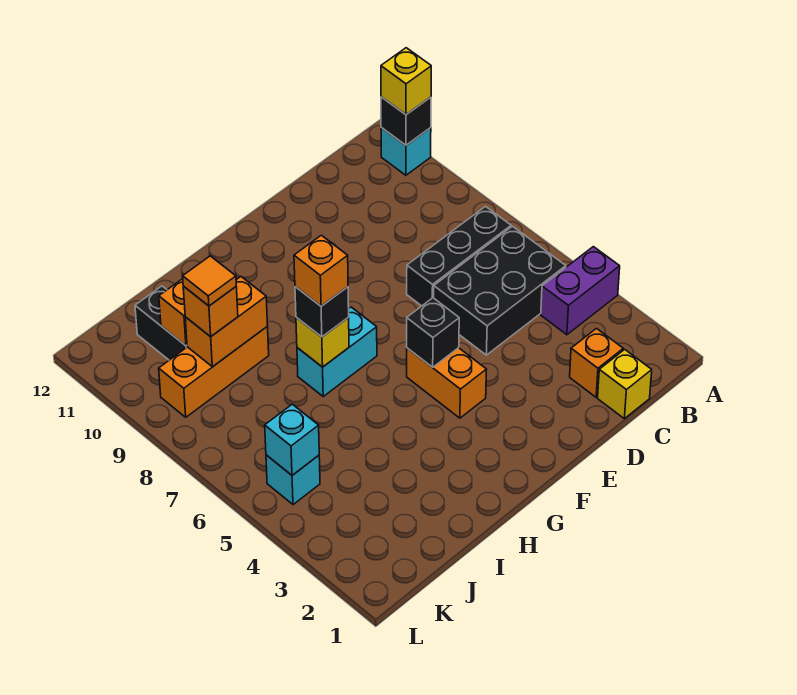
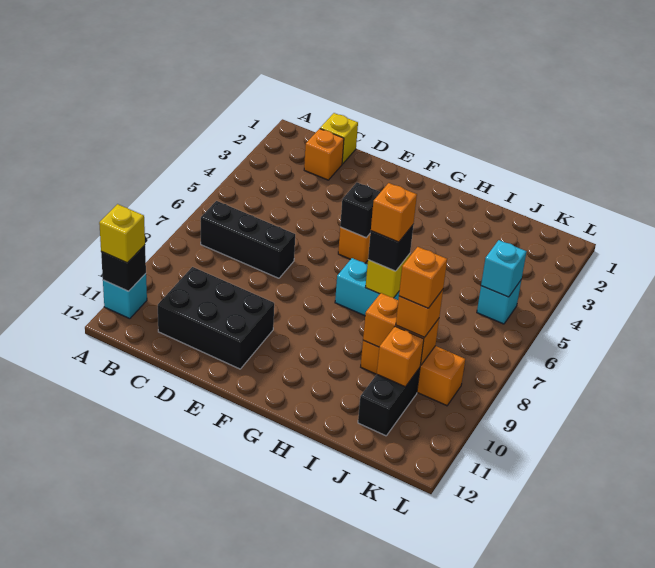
purple 1x2 brick [541,247,620,335] -> none
black 2x3 brick [434,226,566,355] -> black 2x3 brick moved to [158,267,274,369]
orange 1x1 tile [183,256,236,306] -> orange 1x1 brick [399,247,447,308]

